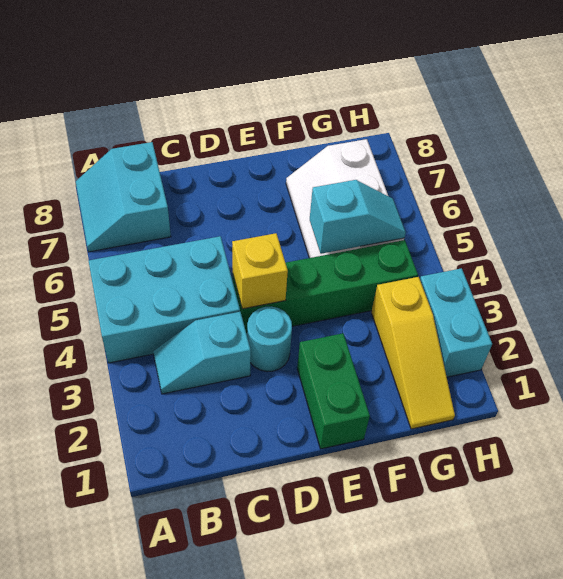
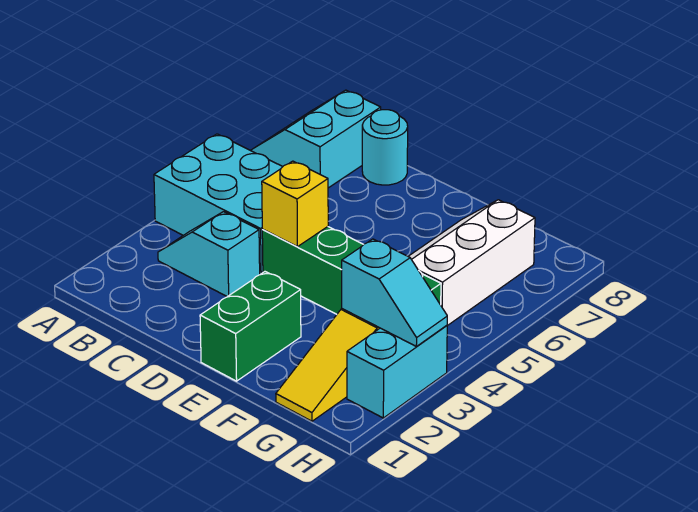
cyan 1x1 round brick [247,306,292,371] -> cyan 1x1 round brick moved to [362,110,408,185]
cyan 1x2 slope [310,180,406,254] -> cyan 1x2 slope moved to [342,239,447,346]

